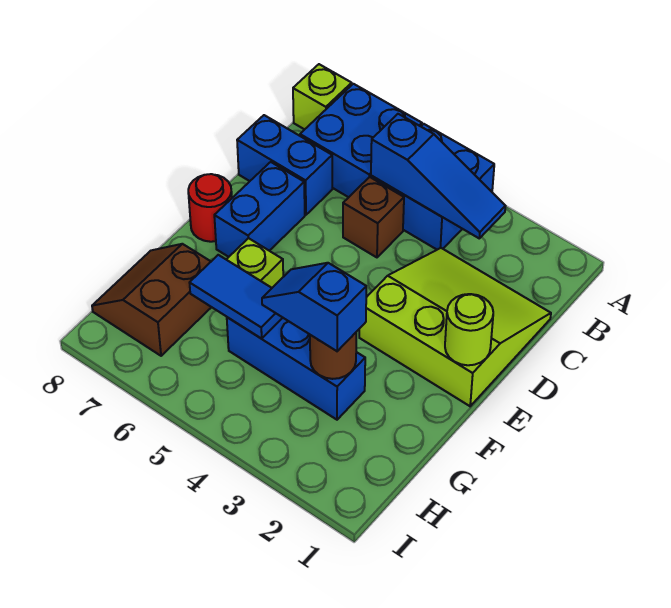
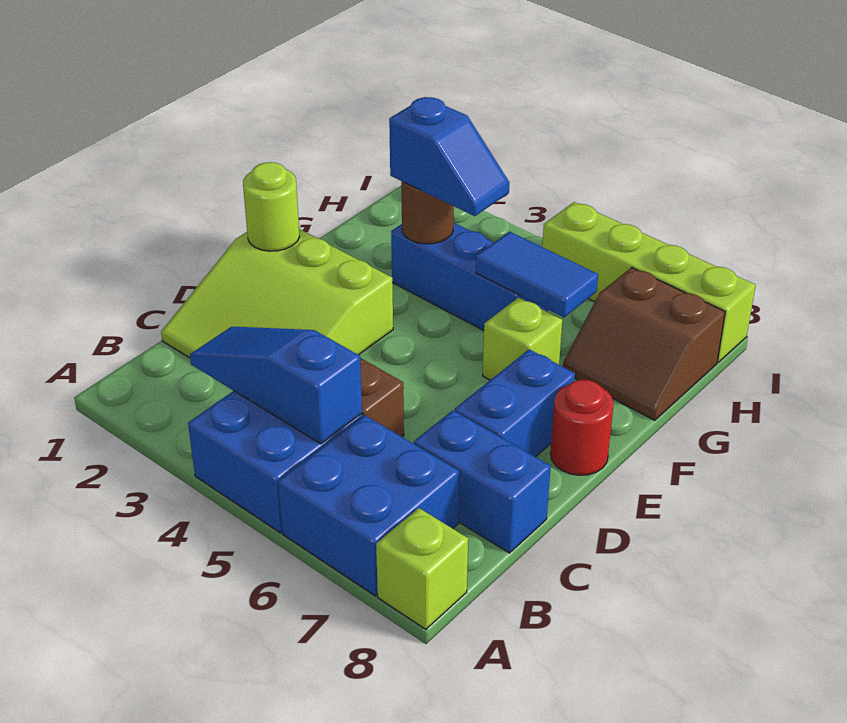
brown 2x2 slope [92,244,211,356] -> brown 2x2 slope turned to [563,267,725,420]
none -> lime 1x4 brick [542,202,756,362]

